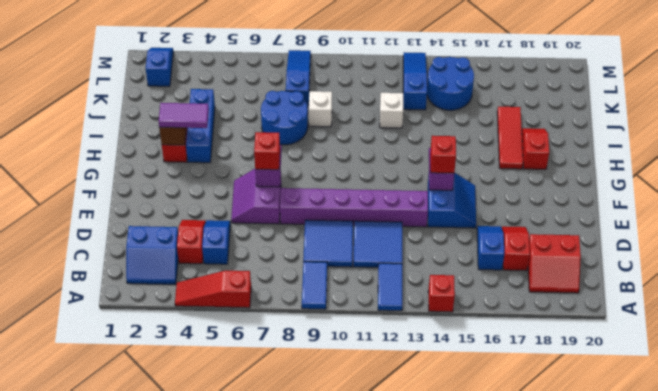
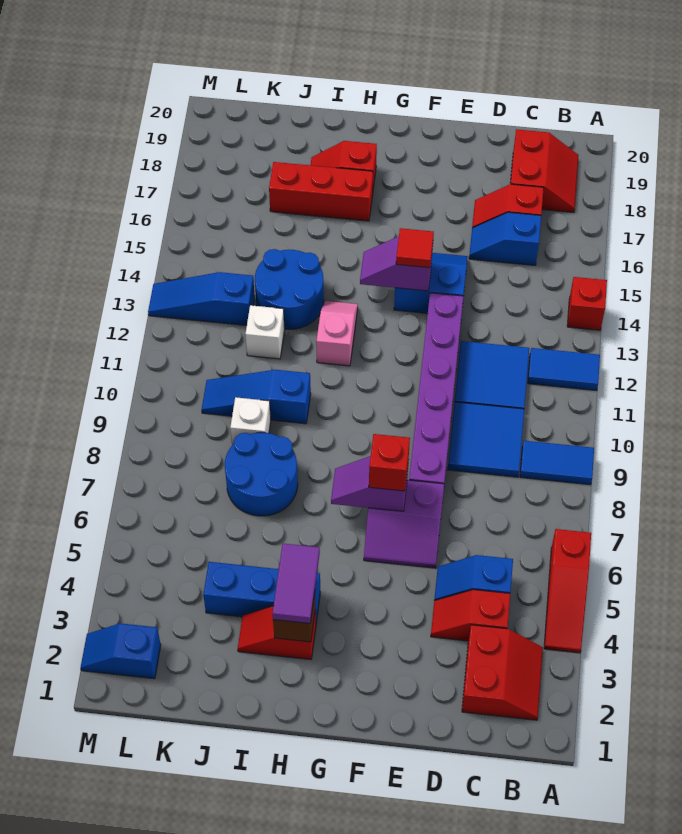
blue 2x2 slope [126,226,178,284] -> red 2x2 slope [462,625,543,720]
red 1x1 brick [430,136,456,173] -> red 1x1 tile [396,228,434,268]
none -> pink 1x2 slope [316,301,358,366]
red 1x3 tile [497,107,523,169] -> red 1x3 brick [269,162,373,221]
blue 1x3 slope [286,50,311,108] -> blue 1x3 slope moved to [202,370,311,424]
blue 2x2 round brick [427,57,474,110] -> blue 2x2 round brick moved to [255,249,324,329]

